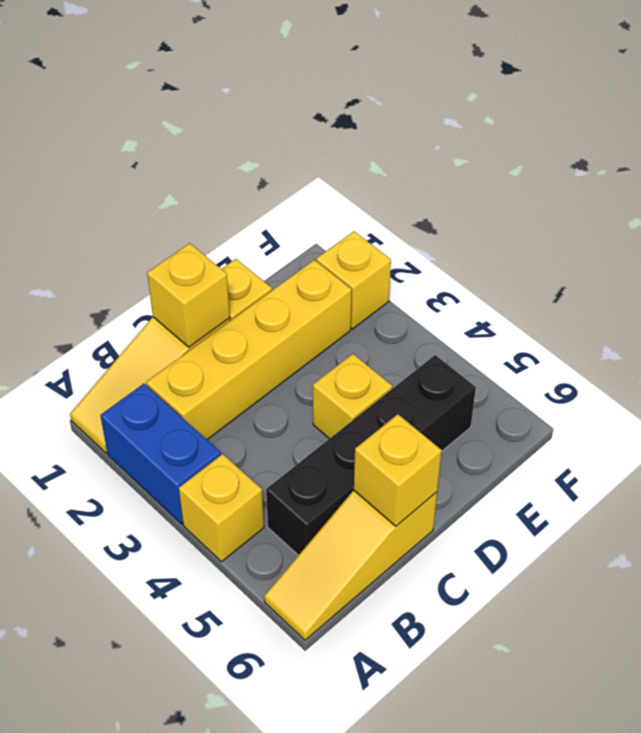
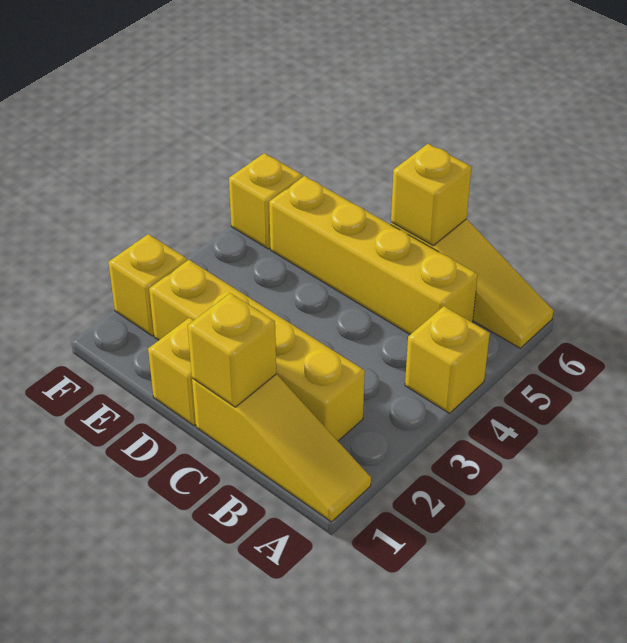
blue 1x2 brick [100,384,221,524] -> none
black 1x4 brick [266,355,476,555] -> yellow 1x4 brick [269,176,478,335]
yellow 1x1 brick [313,354,392,439] -> yellow 1x1 brick moved to [229,153,302,249]

